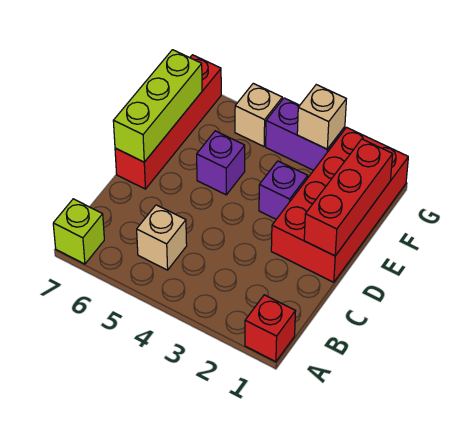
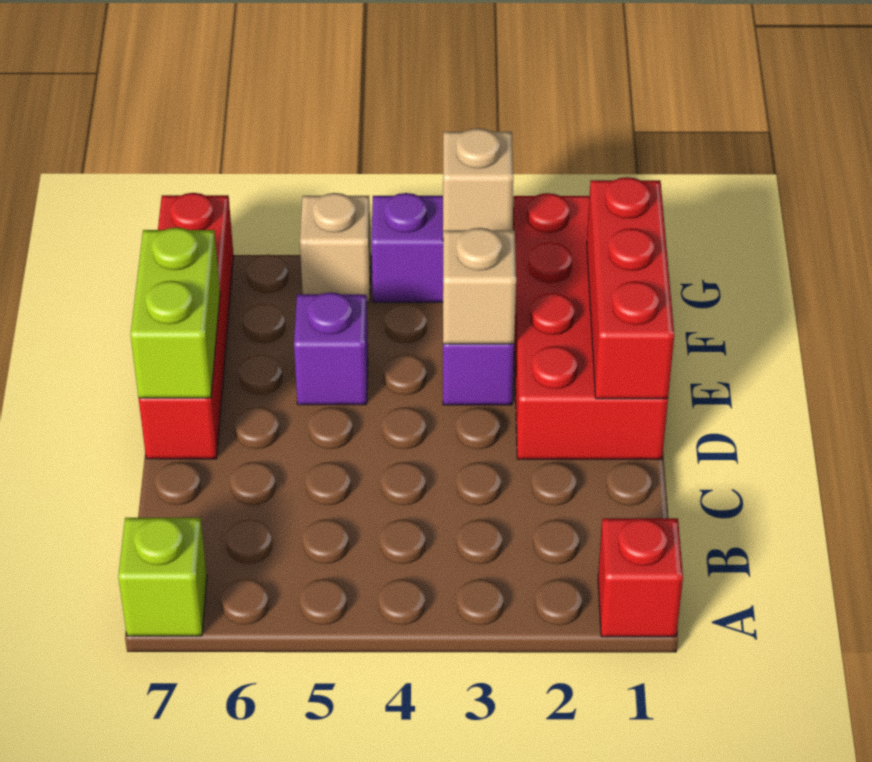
tan 1x1 brick [137,205,187,270] -> tan 1x1 brick moved to [443,228,516,344]
lime 1x3 brick [113,50,202,162] -> lime 1x2 brick [131,227,220,398]

